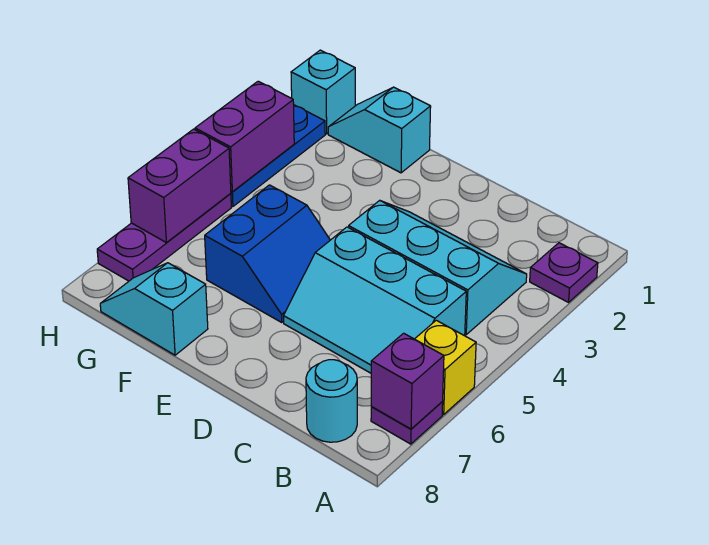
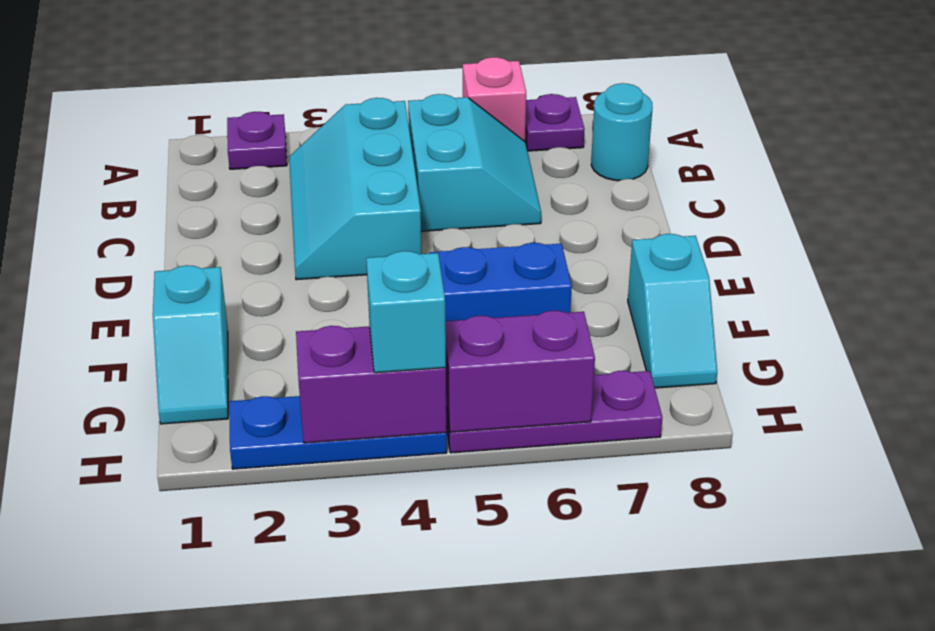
yellow 1x1 brick [415,320,476,414] -> pink 1x1 brick [463,57,526,141]
purple 1x1 brick [371,333,444,429] -> none
cyan 2x3 slope [284,227,466,373] -> cyan 2x2 slope [408,94,541,231]
cyan 1x1 brick [291,50,355,134] -> cyan 1x1 brick moved to [366,251,446,373]

